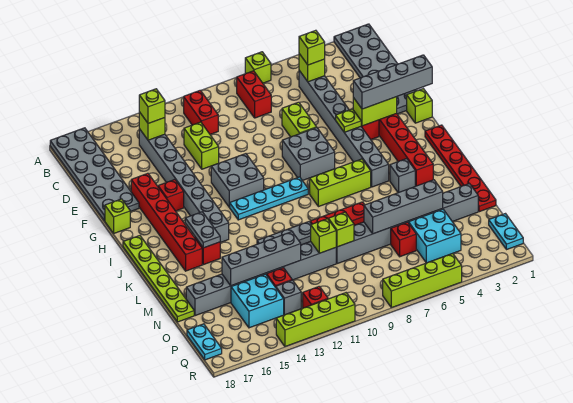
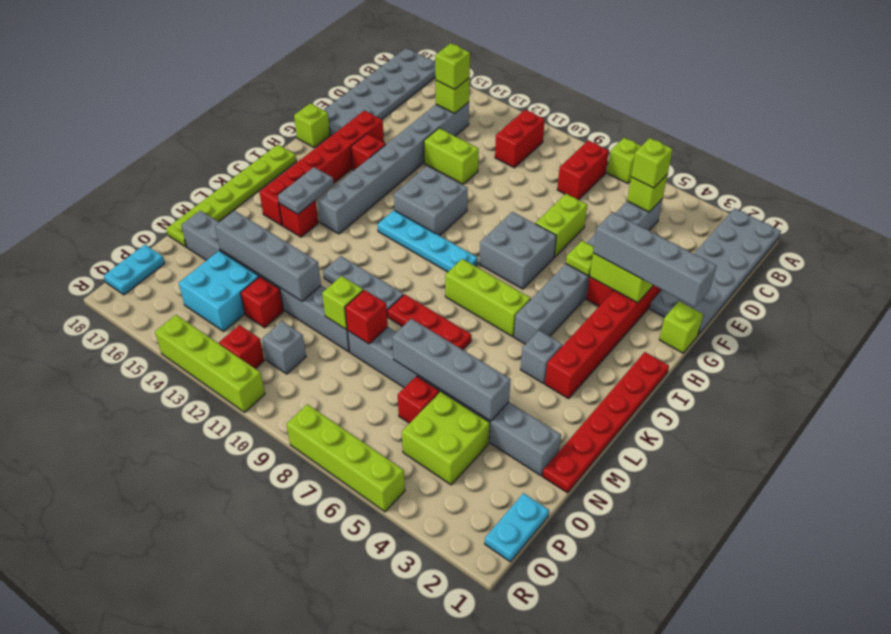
lime 1x2 brick [184,122,219,169] -> lime 1x2 brick turned to [424,128,479,184]
lime 1x1 brick [328,212,354,247] -> red 1x1 brick [345,290,388,344]
cyan 2x2 brick [409,209,461,263] -> lime 2x2 brick [402,392,490,485]
grey 1x1 brick [276,280,301,315] -> grey 1x1 brick moved to [262,321,306,374]

